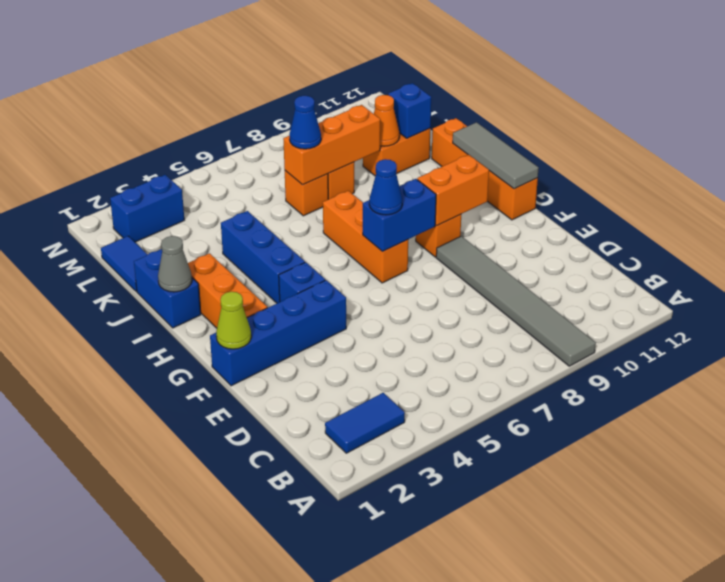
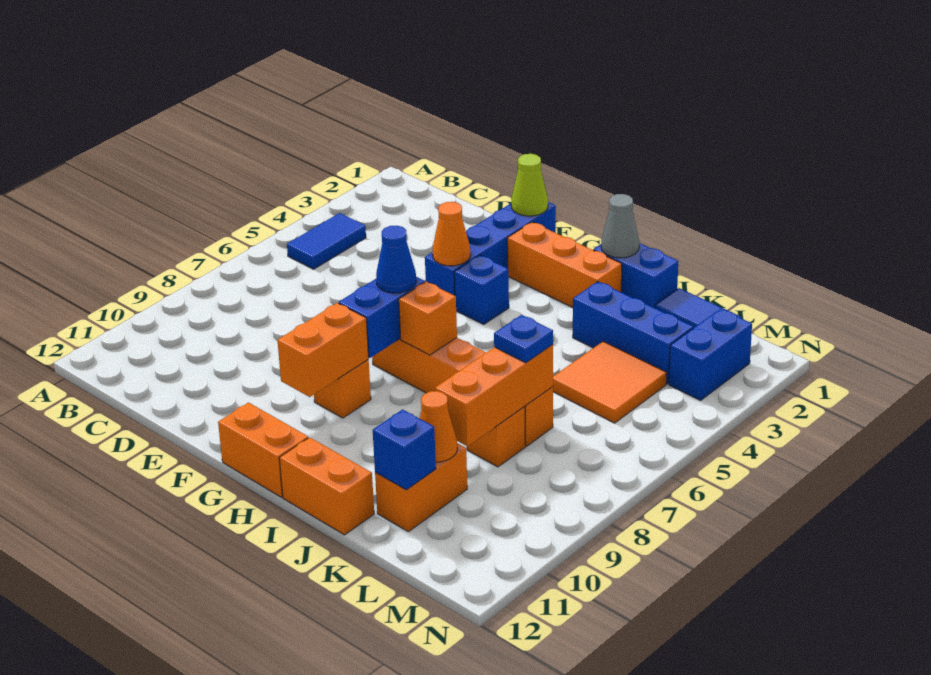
grey 1x6 tile [436,236,596,366] -> none
blue 1x2 tile [325,393,405,453] -> blue 1x2 tile moved to [287,213,366,269]
none -> orange 1x1 cone [433,202,470,266]
grey 1x3 tile [453,122,539,189] -> none
blue 1x3 brick [221,211,305,303] -> blue 1x3 brick moved to [573,282,693,384]
none -> orange 1x1 brick [399,282,457,355]
none -> orange 2x2 tile [553,341,667,423]
blue 1x1 cone [289,96,321,149] -> blue 1x1 plate [494,315,553,363]

